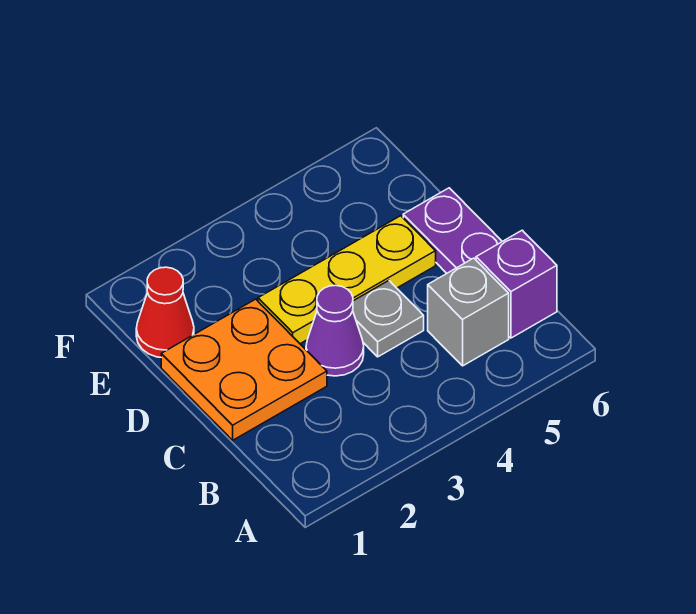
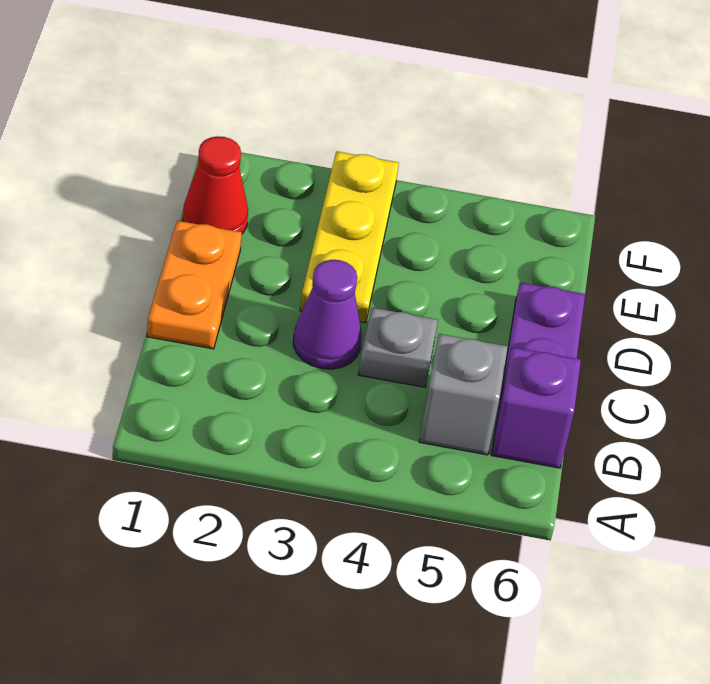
orange 2x2 plate [161,299,327,440] -> orange 1x2 plate [147,221,242,349]
yellow 1x3 plate [258,216,436,344] -> yellow 1x3 plate turned to [300,151,399,323]

